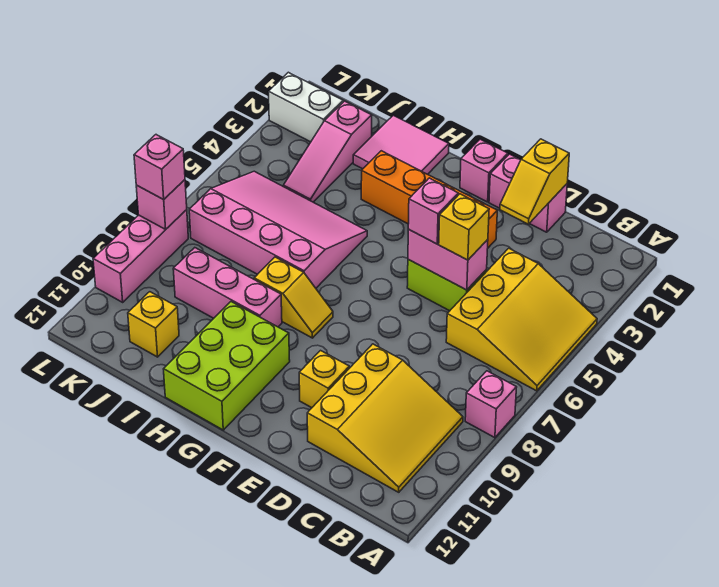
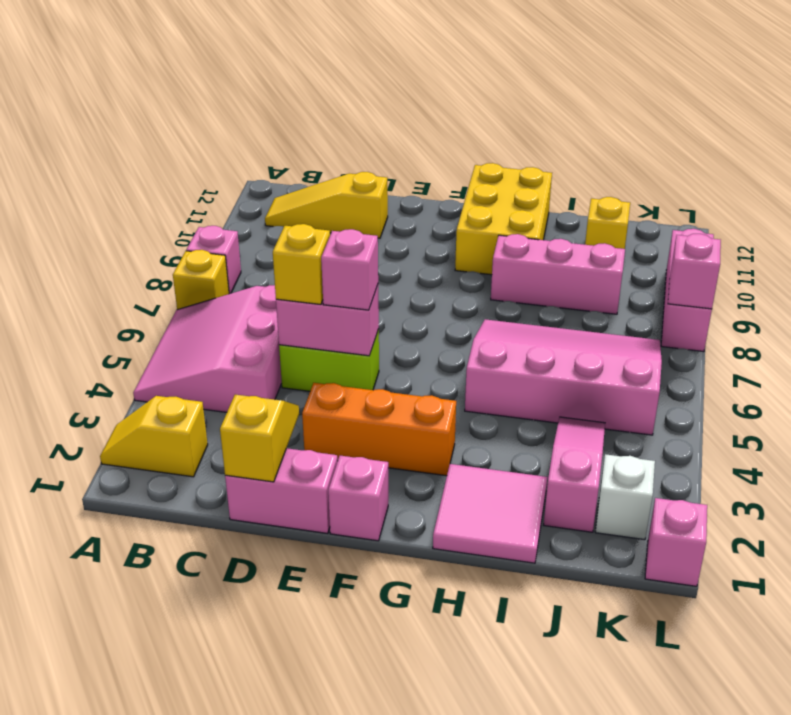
yellow 3x3 slope [446,248,597,391] -> pink 3x3 slope [133,285,282,412]
yellow 3x3 slope [307,344,463,492] -> yellow 1x3 slope [265,172,388,238]
orange 1x4 brick [361,151,497,248] -> orange 1x3 brick [302,383,456,476]
yellow 1x1 brick [299,351,349,408] -> yellow 1x1 brick moved to [173,250,229,310]
yellow 1x2 slope [254,257,333,338] -> yellow 1x2 slope moved to [100,396,208,477]
lime 2x3 brick [164,302,290,430] -> yellow 2x3 brick [455,163,552,275]
pink 3x4 slope [189,171,367,288] -> pink 3x4 slope turned to [465,319,662,435]
white 1x2 brick [268,72,343,142] -> white 1x1 brick [595,454,655,540]
pink 1x1 brick [134,135,185,200] -> pink 1x1 brick moved to [645,498,707,586]

